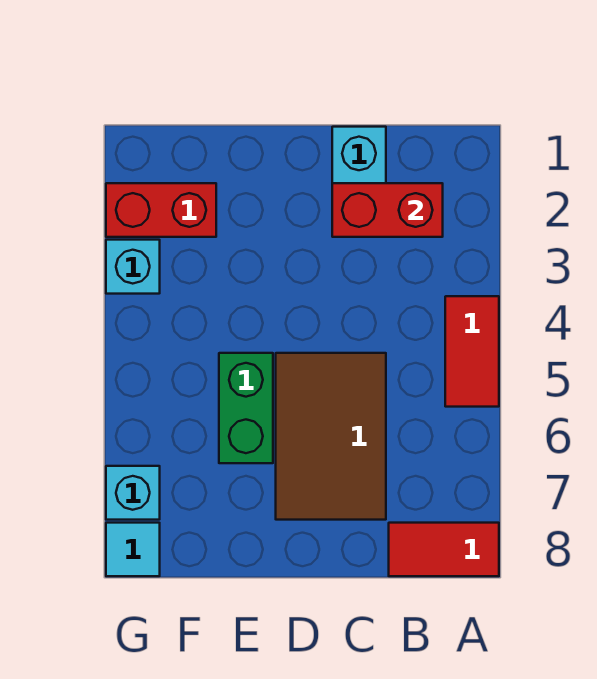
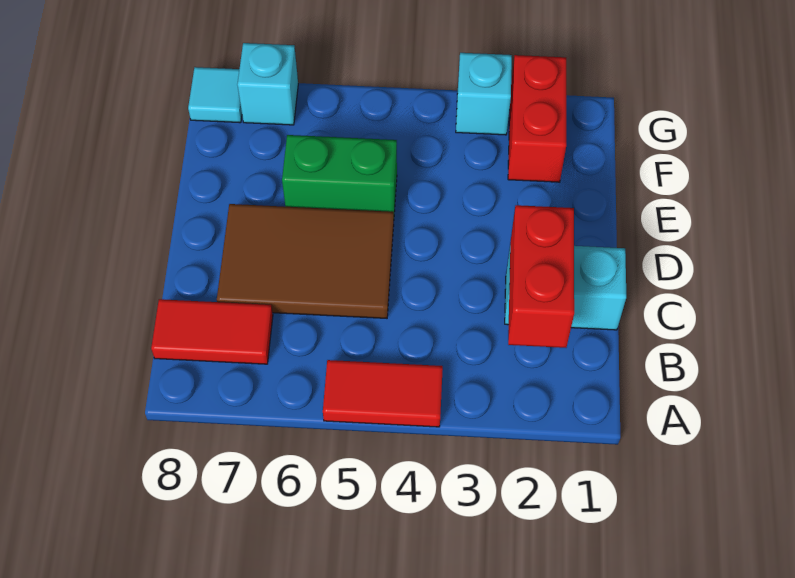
red 1x2 tile [389,523,499,576] -> red 1x2 tile turned to [151,299,273,364]

